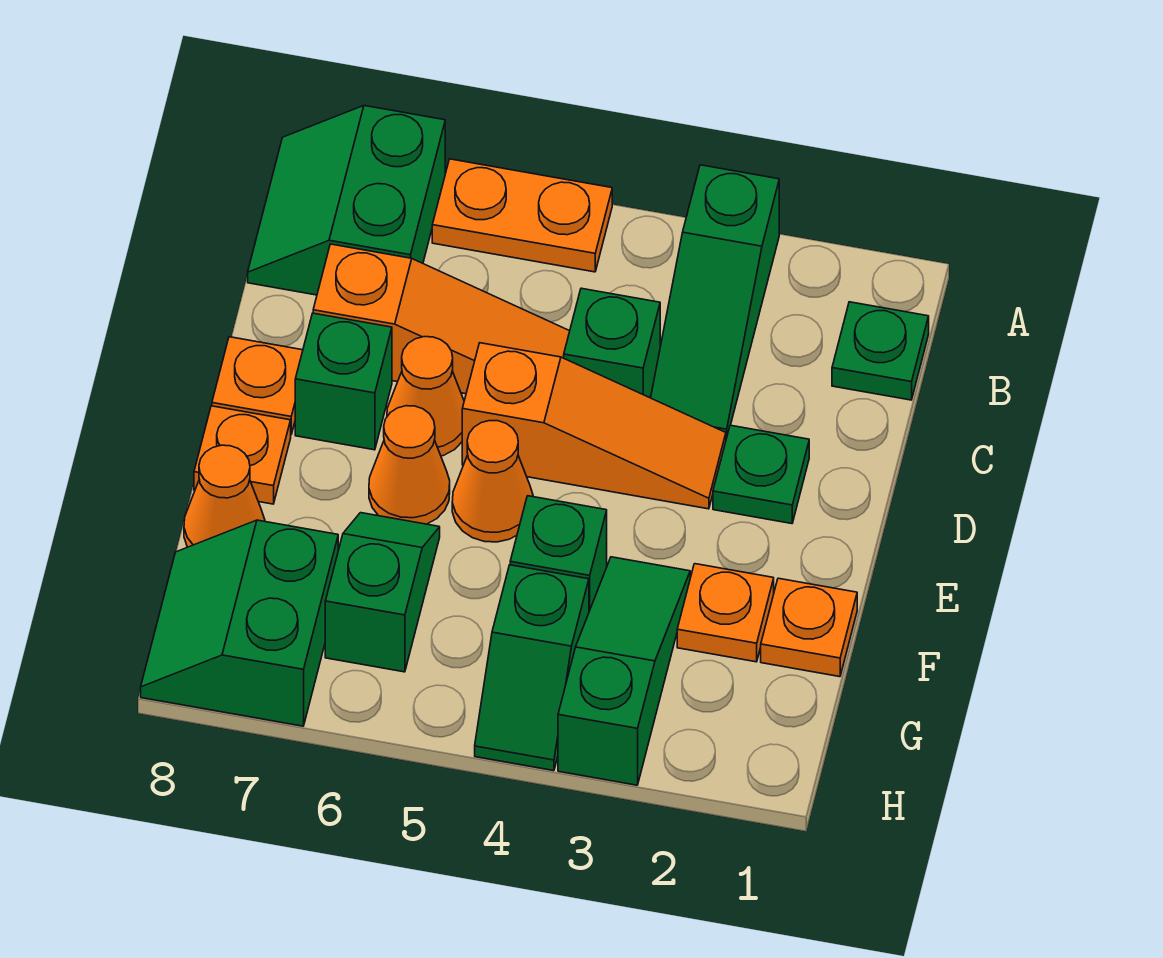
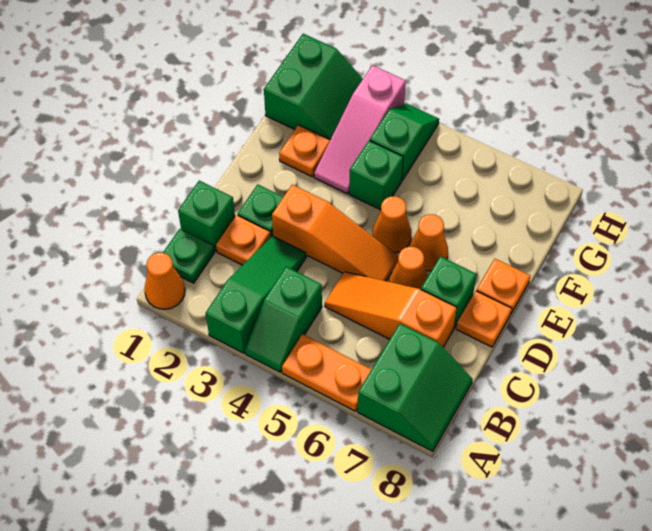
green 1x1 brick [564,288,660,398] -> green 1x1 brick moved to [178,181,235,251]
orange 1x3 slope [462,343,726,509] -> orange 1x3 slope turned to [272,185,399,281]
orange 1x1 plate [761,578,857,677] -> orange 1x1 plate moved to [216,215,271,265]
green 1x3 slope [558,557,690,785] -> pink 1x3 slope [314,65,406,194]
green 1x2 slope [325,513,440,672] -> green 1x2 slope moved to [245,267,322,372]
orange 1x1 cone [184,445,265,547] -> orange 1x1 cone moved to [145,253,185,309]
green 2x2 slope [141,520,338,726] -> green 2x2 slope moved to [264,34,363,140]

